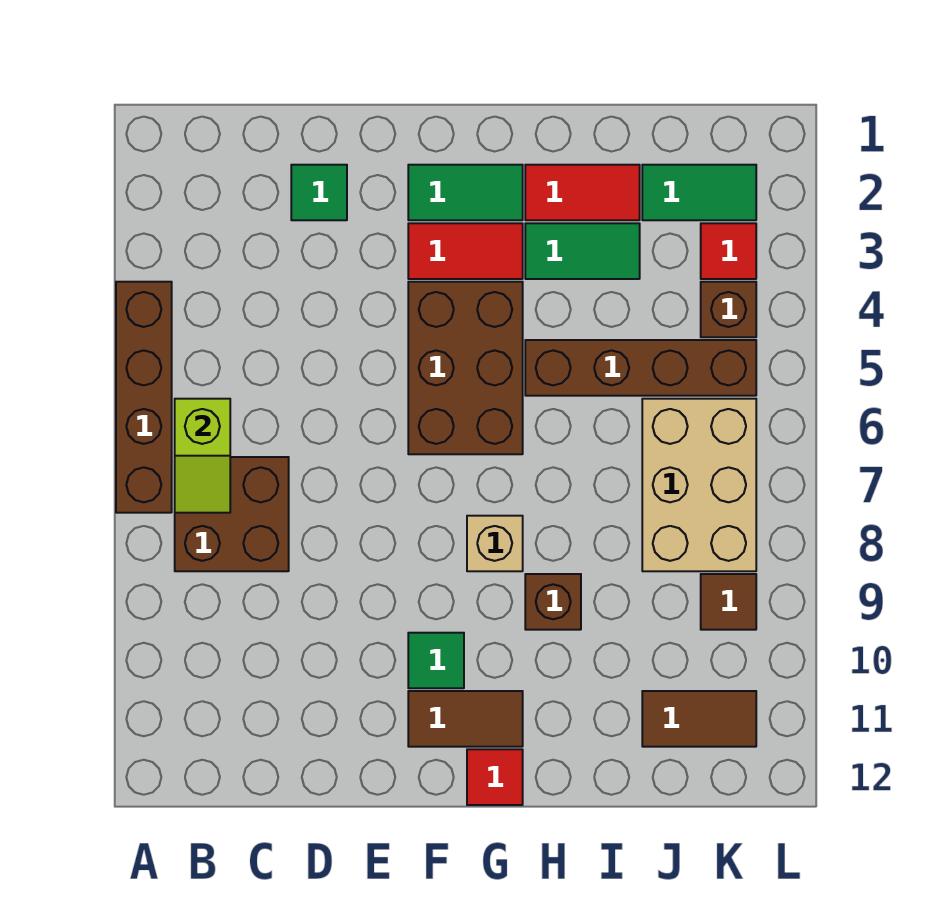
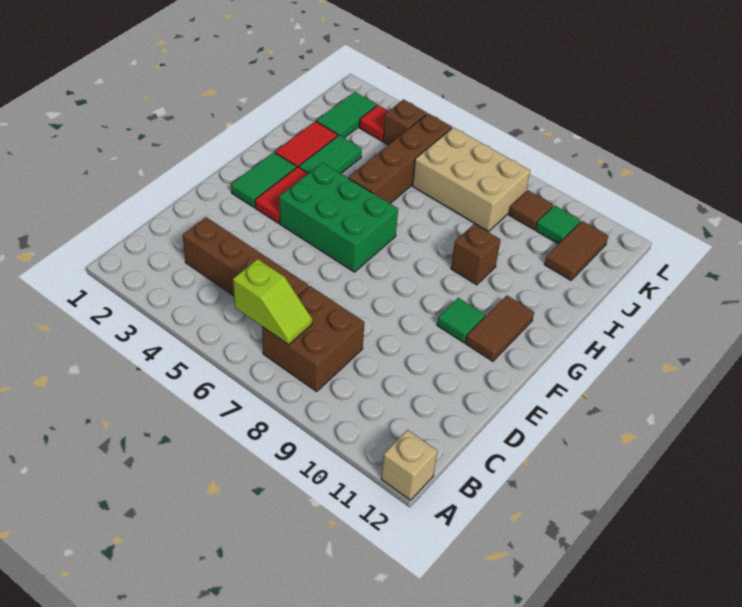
brown 1x4 brick [116,282,172,513] -> brown 1x4 brick moved to [183,217,309,296]
green 1x1 tile [291,165,347,220] -> green 1x1 tile moved to [536,205,580,244]
brown 2x3 brick [408,282,523,454] -> green 2x3 brick [279,163,398,272]
tan 1x1 brick [467,516,523,571] -> tan 1x1 brick moved to [381,430,437,500]
red 1x1 tile [467,749,523,805] -> none

